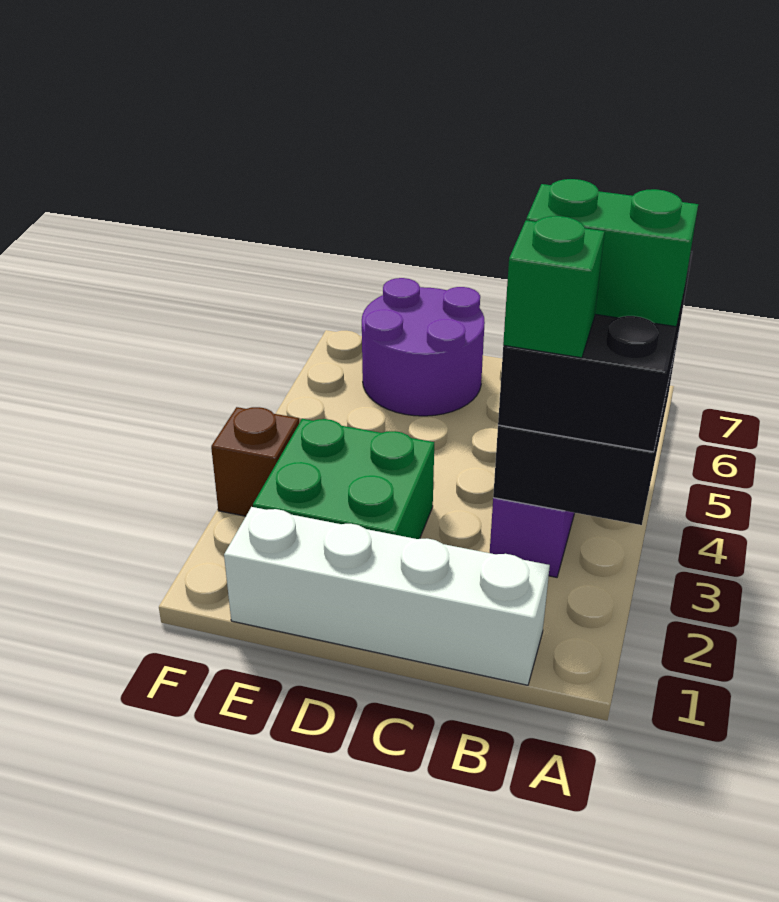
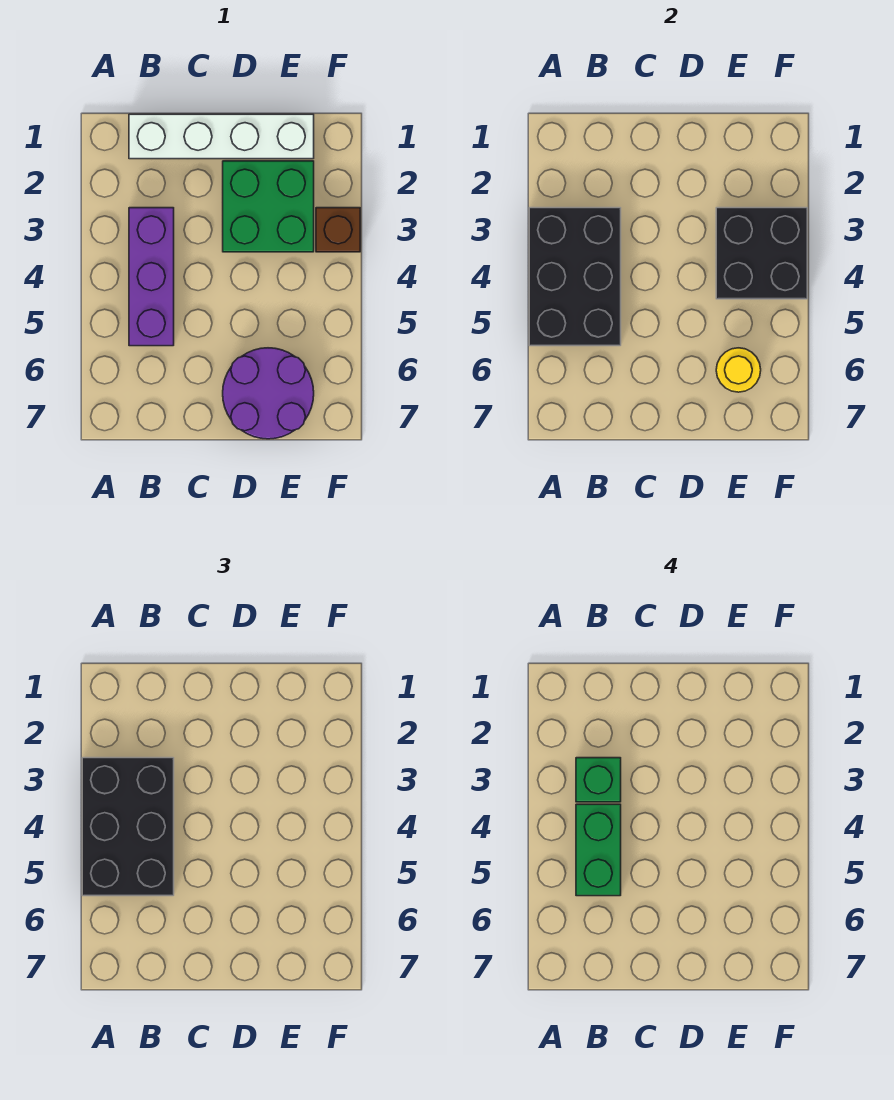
green 1x2 brick [526,179,698,326] -> green 1x2 brick turned to [576,804,621,896]
none -> black 2x2 brick [716,208,807,299]
none -> yellow 1x1 round brick [716,348,761,392]

